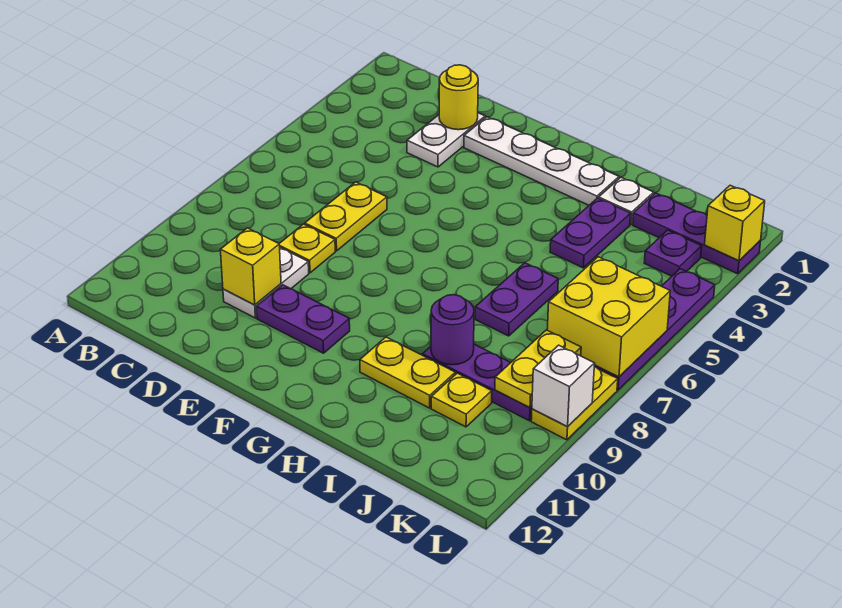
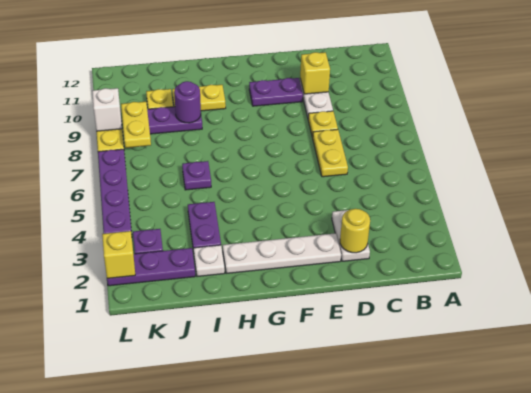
purple 1x2 plate [475,263,558,336] -> purple 1x1 plate [182,161,211,190]
yellow 2x2 brick [547,257,670,377] -> none

